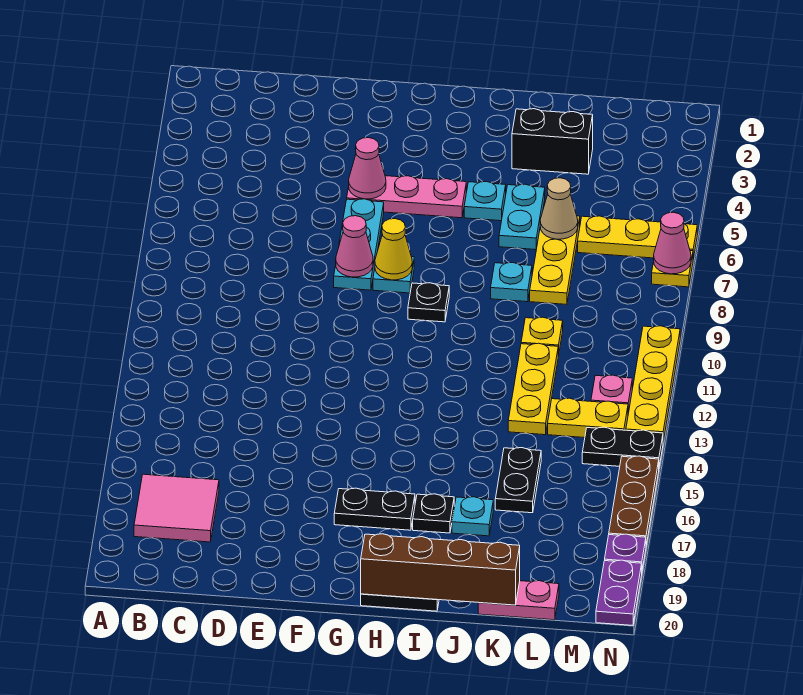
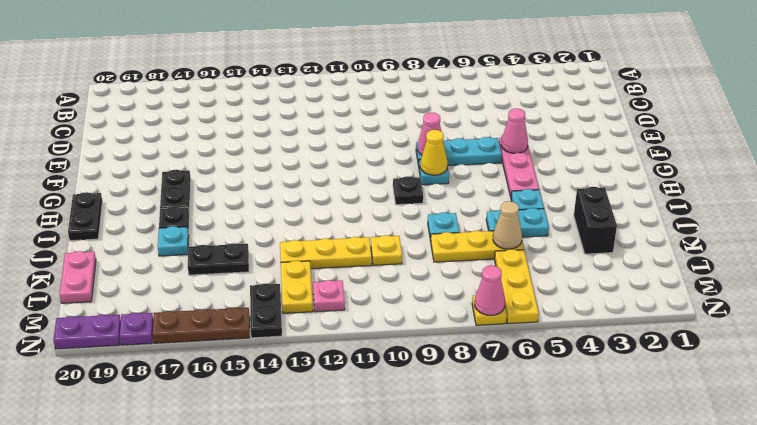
pink 2x2 tile [134,474,219,542] -> none
brown 1x4 brick [361,534,520,605] -> none
yellow 1x4 plate [626,326,680,442] -> none

